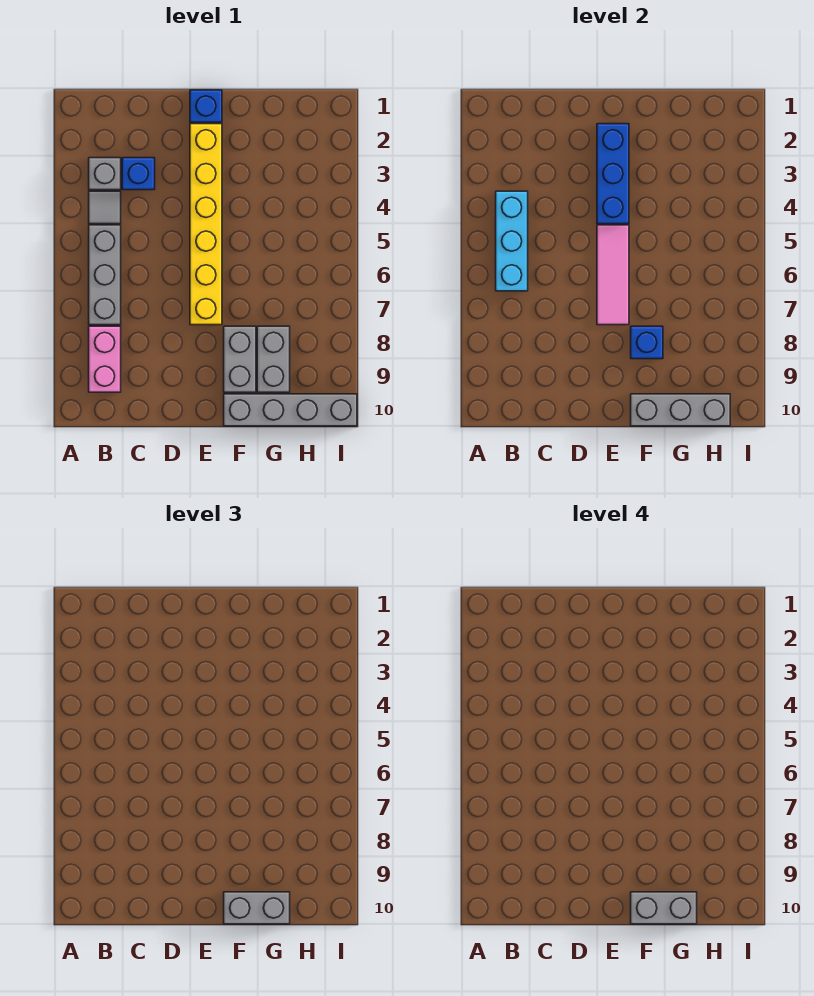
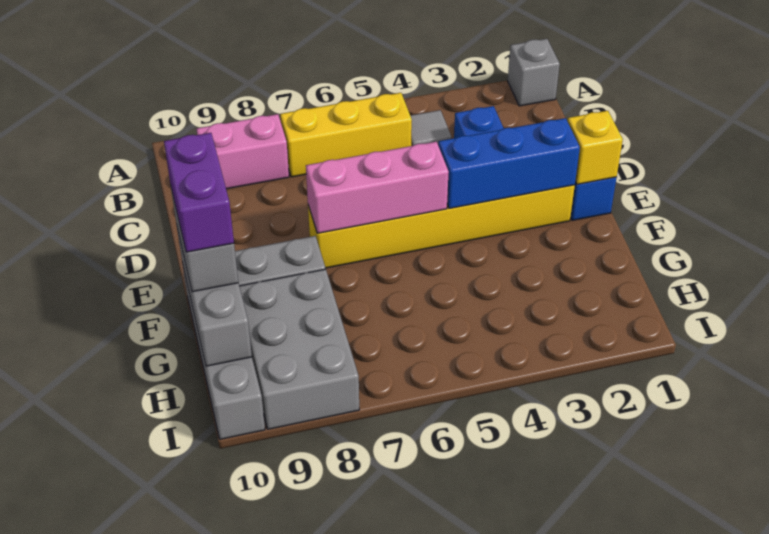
grey 1x1 brick [89,158,121,190] -> grey 1x1 brick moved to [508,39,560,106]
cyan 1x3 brick [496,191,528,291] -> none
grey 1x3 brick [89,225,121,325] -> yellow 1x3 brick [280,93,412,177]
none -> yellow 1x1 brick [567,111,623,184]
pink 1x3 tile [597,225,629,325] -> pink 1x3 brick [306,142,449,233]
blue 1x1 brick [631,326,663,359] -> none
grey 1x2 brick [631,892,697,924] -> purple 1x2 brick [164,133,234,252]
grey 1x2 brick [257,326,290,392] -> grey 2x3 brick [239,269,359,429]

